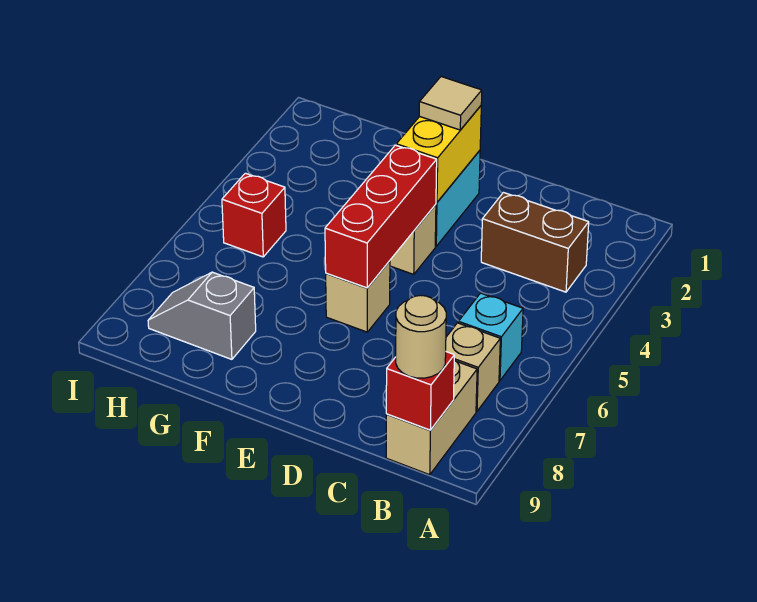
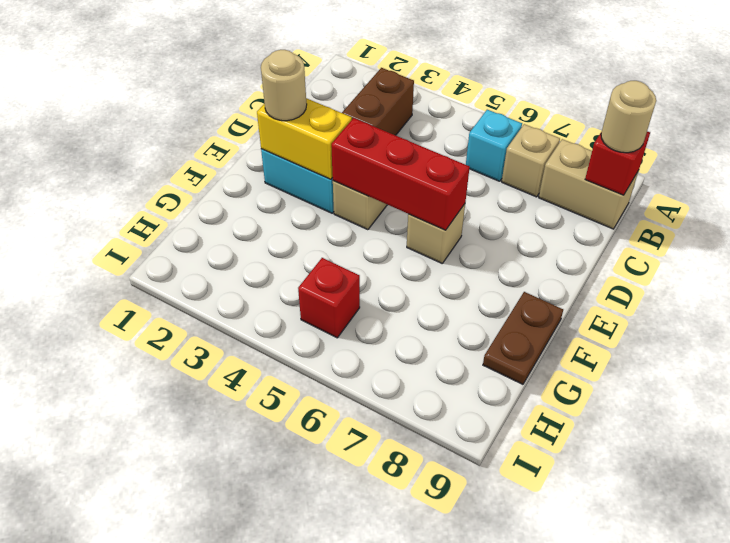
tan 1x1 tile [419,77,482,130] -> tan 1x1 round brick [261,50,307,121]
none -> brown 1x2 plate [483,292,563,384]
grey 1x2 slope [148,272,256,359] -> none

